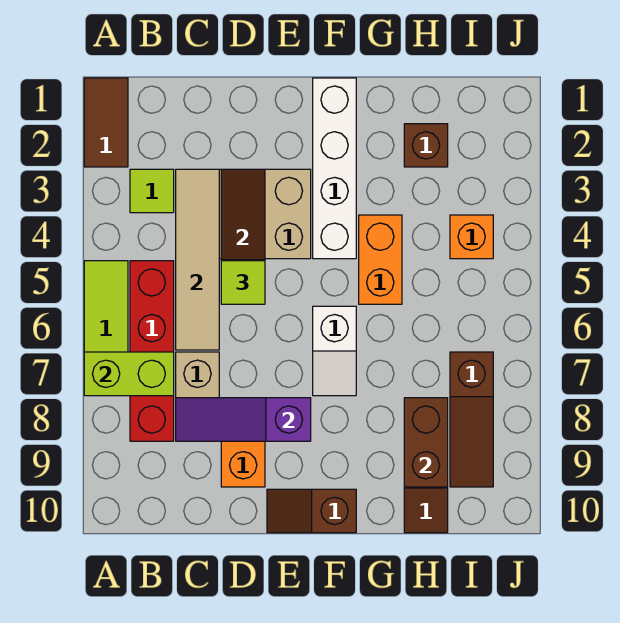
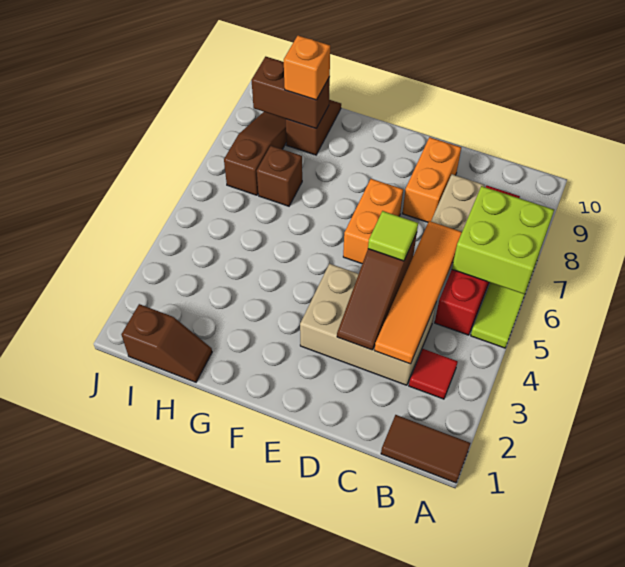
brown 1x2 tile [84,78,128,167] -> brown 1x2 tile turned to [381,415,471,483]
lime 1x2 brick [84,352,174,396] -> lime 2x2 brick [452,186,554,294]
lime 1x1 tile [130,169,174,213] -> red 1x1 tile [409,349,458,399]
tan 1x4 tile [176,169,219,350] -> orange 1x4 tile [374,221,462,364]
purple 1x3 slope [176,398,311,441] -> none
brown 1x2 slope [267,489,356,533] -> brown 1x2 slope moved to [121,304,212,382]
white 1x4 brick [313,78,356,259] -> none
white 1x2 slope [313,306,356,396] -> none
orange 1x2 brick [359,215,402,304] -> orange 1x2 brick moved to [343,179,403,264]
brown 1x1 brick [404,124,448,167] -> brown 1x1 brick moved to [257,146,302,206]
brown 1x2 brick [404,398,448,487] -> brown 1x2 brick turned to [252,57,330,128]
orange 1x1 brick [450,215,493,259] -> orange 1x1 brick moved to [284,36,330,100]

